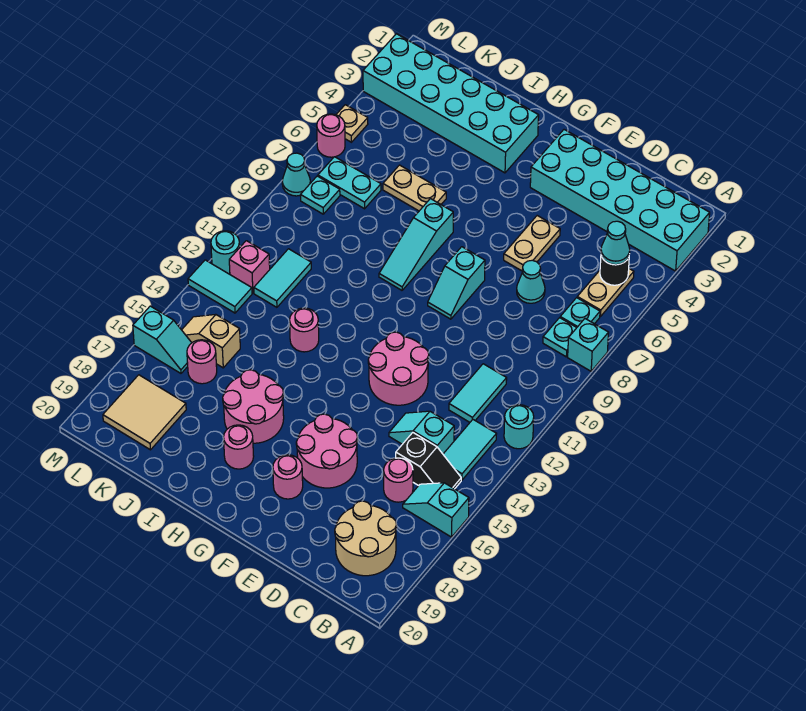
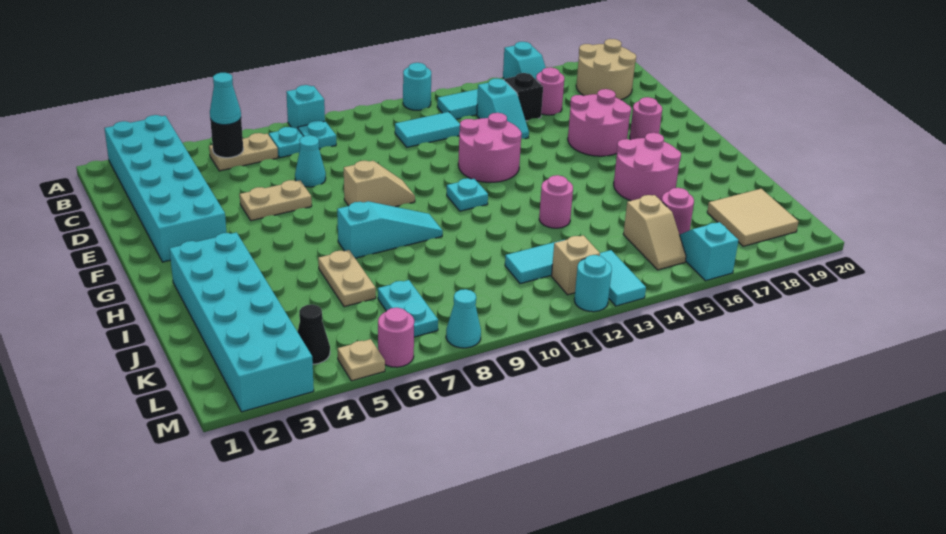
cyan 1x2 slope [428,247,485,319] -> tan 1x2 slope [344,161,415,207]
pink 1x1 round brick [224,425,254,469] -> none
none -> black 1x1 cone [298,305,330,364]
cyan 1x1 plate [301,176,340,214] -> cyan 1x1 plate moved to [447,178,488,211]
pink 1x1 brick [229,241,270,293] -> tan 1x1 brick [552,235,600,295]

